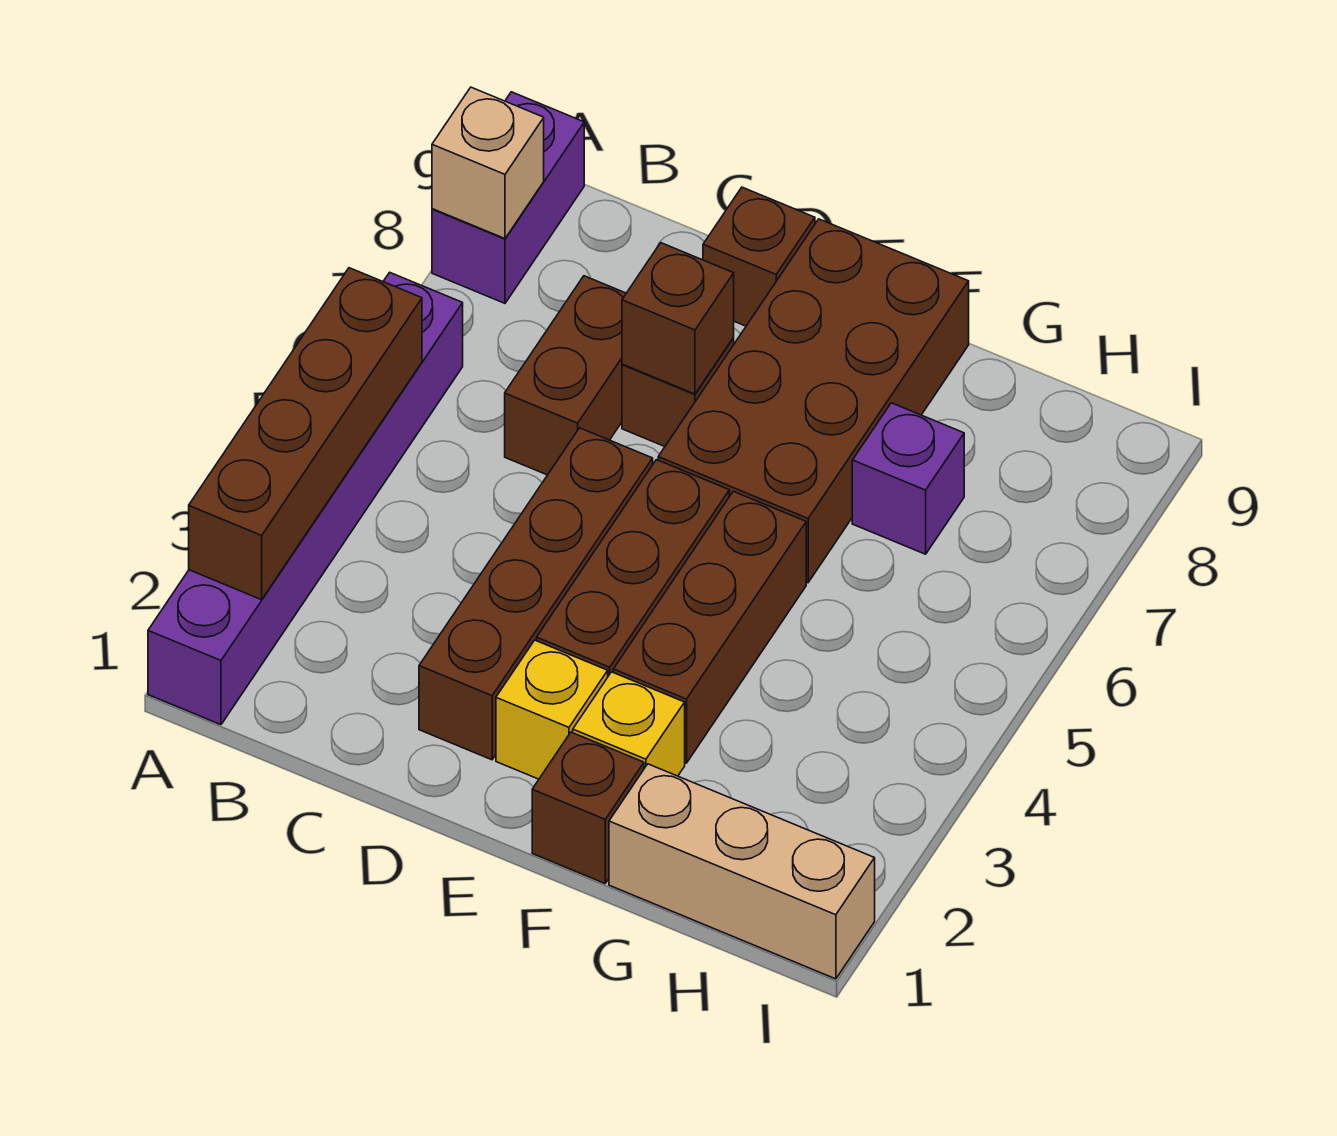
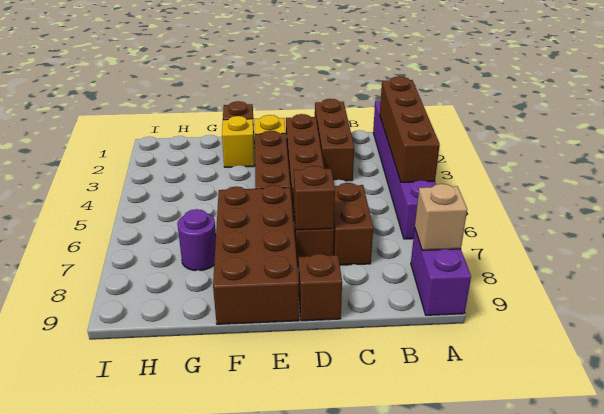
brown 1x3 brick [613,491,806,763] -> brown 1x3 brick moved to [315,99,354,181]
tan 1x3 brick [609,764,875,979] -> none
purple 1x1 brick [852,403,964,554] -> purple 1x1 round brick [177,209,216,271]

